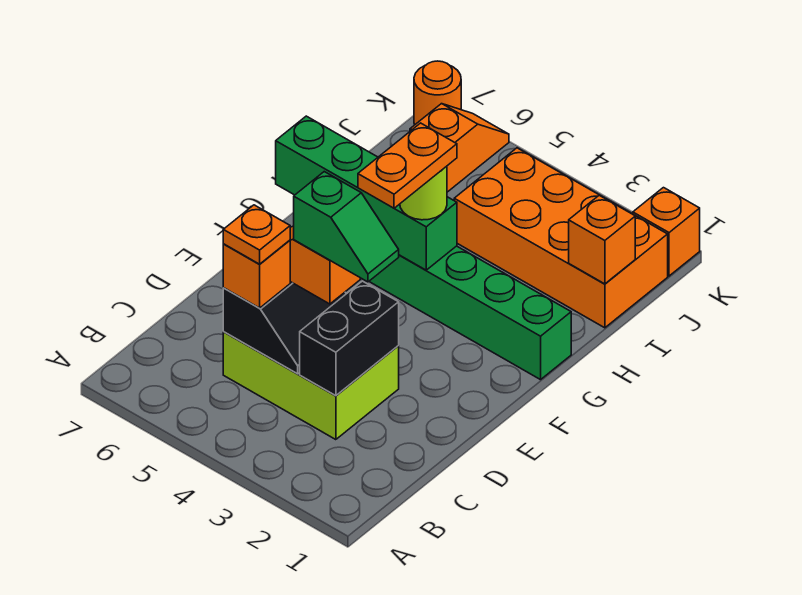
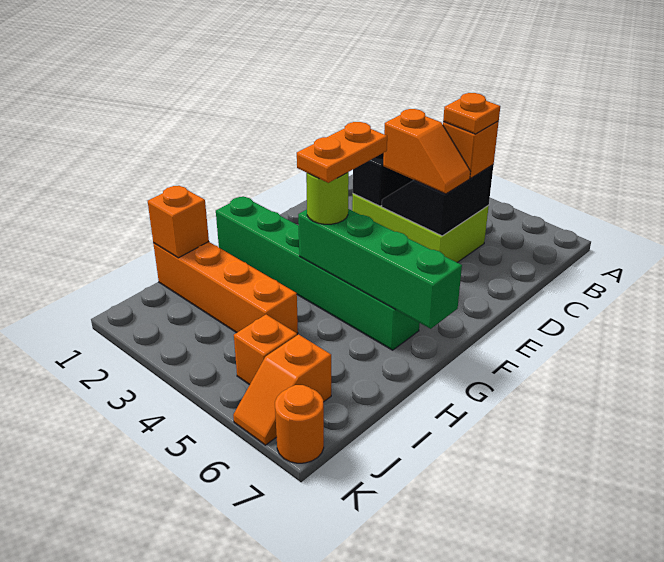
green 1x2 slope [294,172,399,282] -> none
orange 2x4 brick [454,148,668,328] -> orange 1x4 brick [153,242,298,334]
orange 1x1 brick [633,188,700,276] -> orange 1x1 brick moved to [234,315,297,385]

